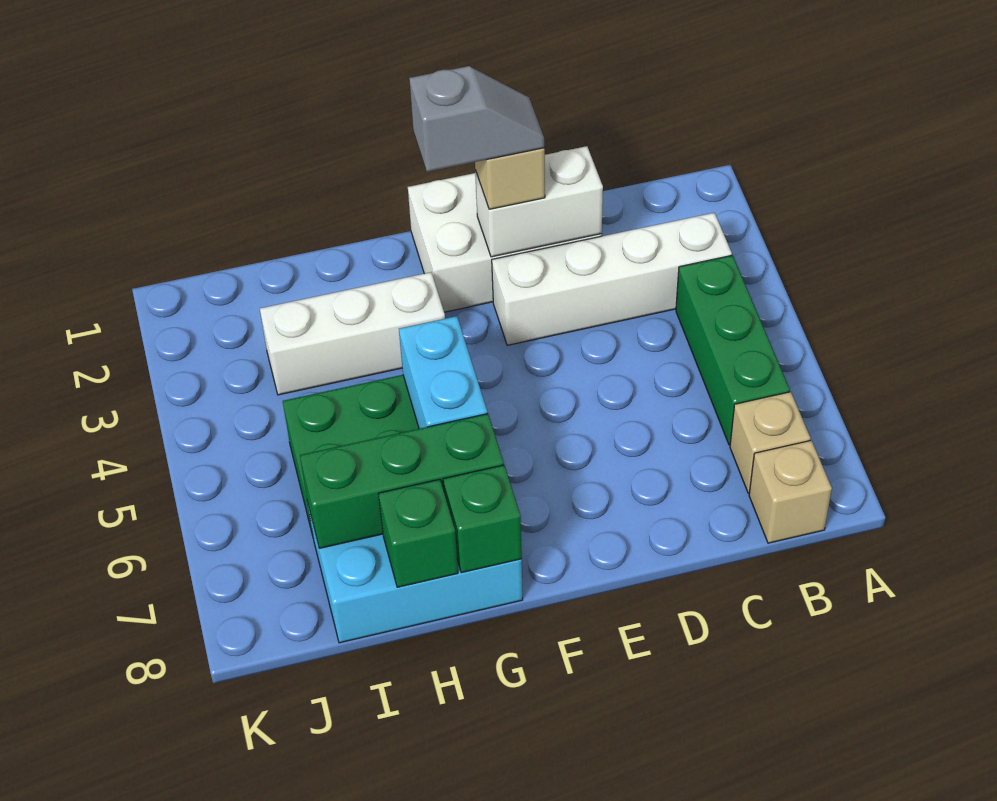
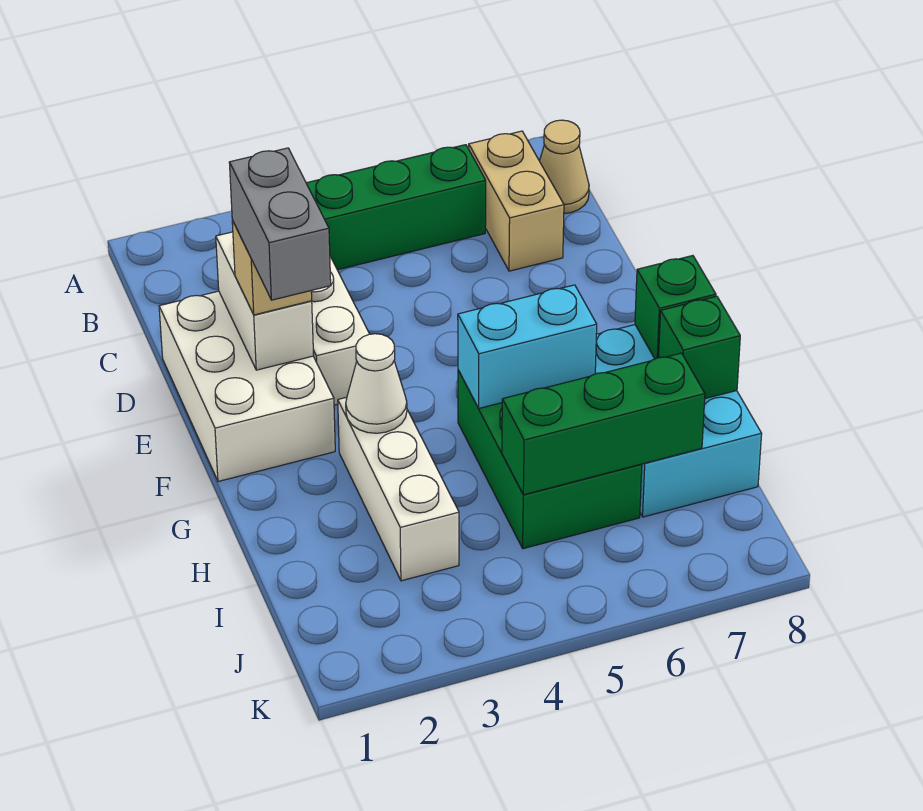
tan 1x1 brick [730,392,811,493] -> tan 1x2 brick [469,131,564,271]
tan 1x1 brick [749,440,832,543] -> tan 1x1 cone [540,120,589,213]
grey 1x2 slope [409,66,544,172] -> grey 1x2 brick [229,148,331,300]
none -> white 1x1 cone [346,334,407,433]
green 1x3 brick [300,414,504,548] -> green 1x3 brick turned to [502,353,705,495]

